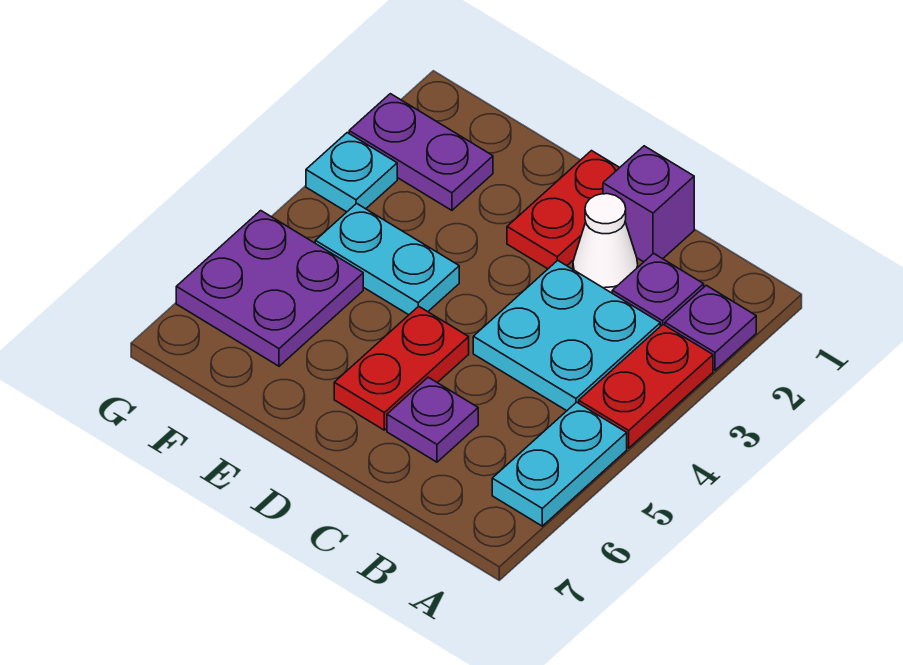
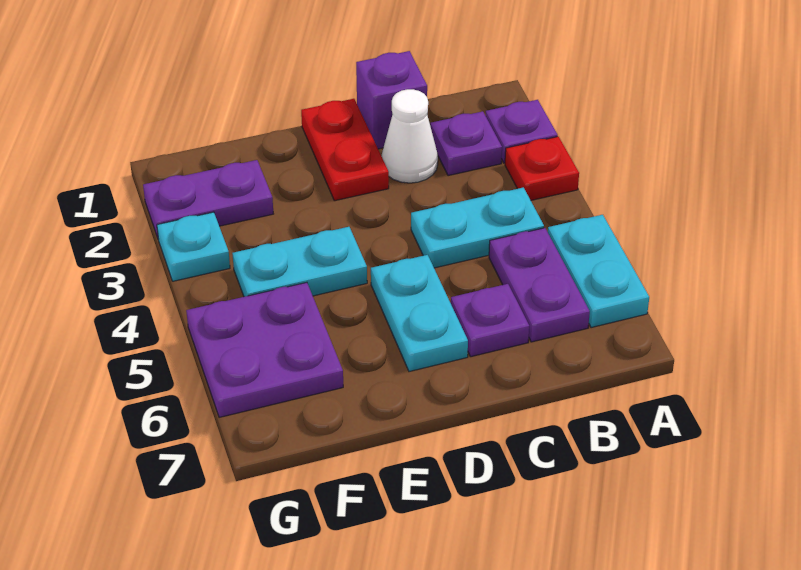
red 1x2 plate [579,325,713,448] -> red 1x1 plate [505,137,579,200]
cyan 2x2 plate [473,260,660,411] -> cyan 1x2 plate [411,188,544,268]
none -> purple 1x2 plate [489,228,590,342]
red 1x2 plate [334,306,469,430] -> cyan 1x2 plate [371,255,468,372]

